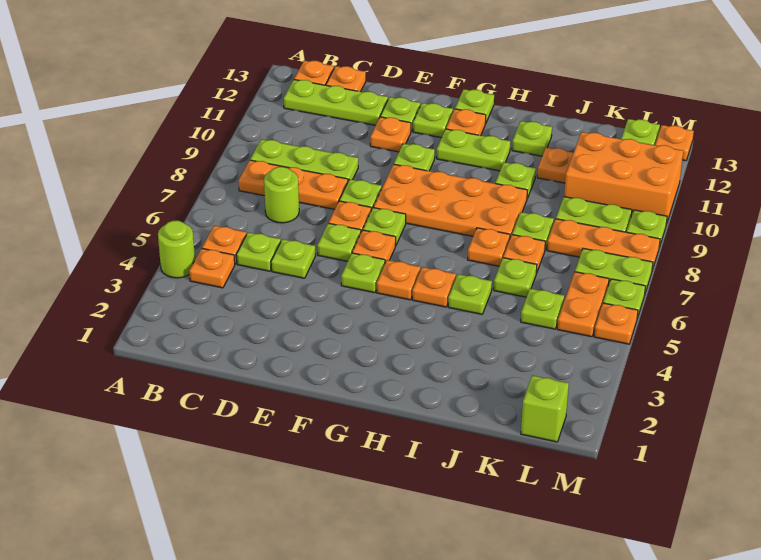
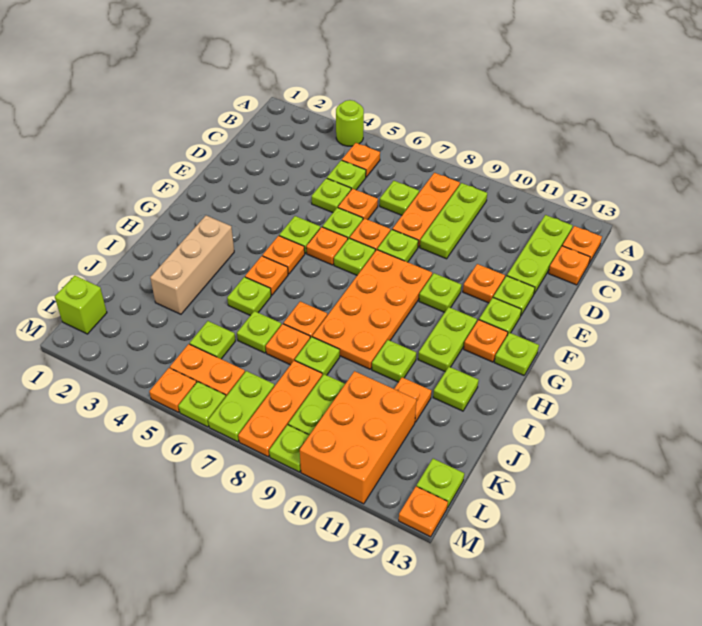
orange 1x1 plate [189,248,235,288] -> orange 1x1 plate moved to [338,189,378,220]
lime 1x1 round brick [264,167,299,223] -> lime 1x1 plate [380,181,419,215]
none -> tan 1x3 brick [150,216,234,314]

